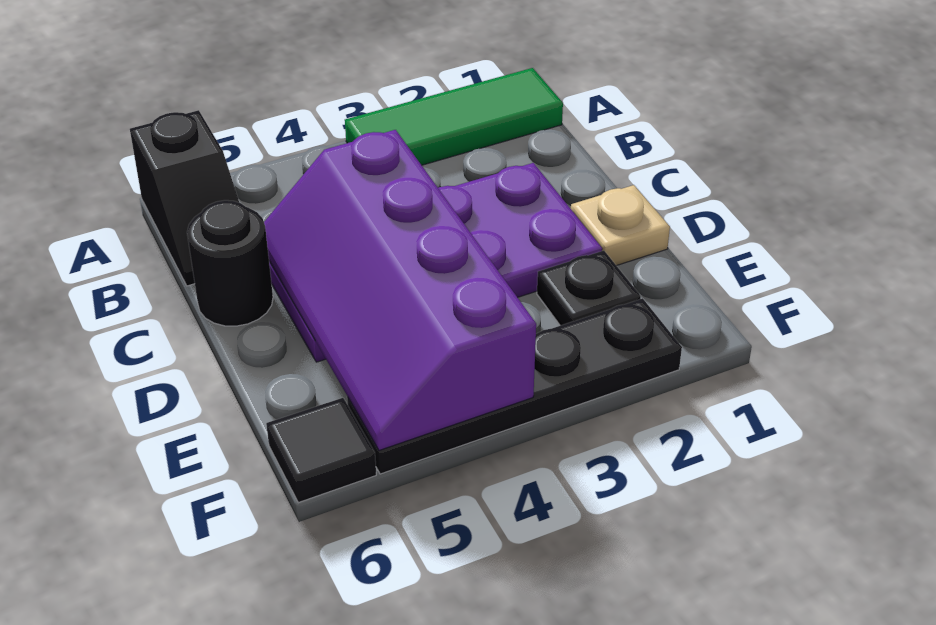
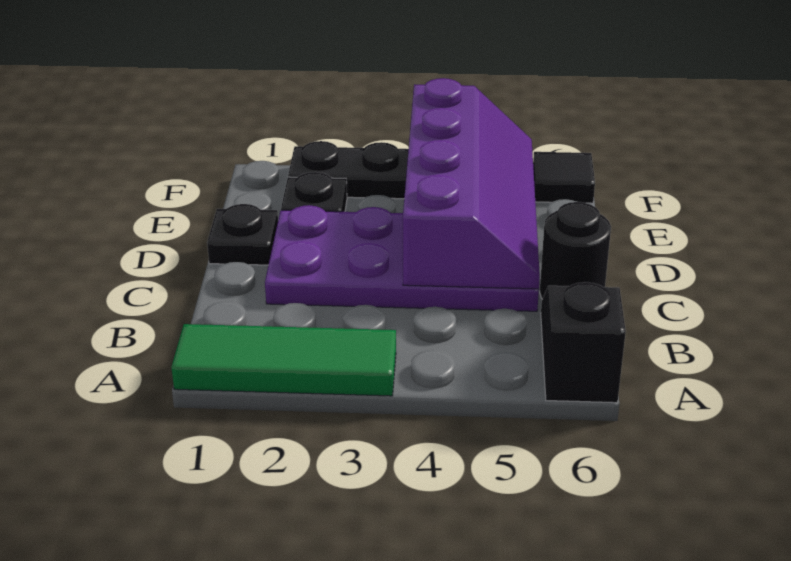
tan 1x1 plate [571,185,670,266] -> black 1x1 plate [207,204,278,265]

